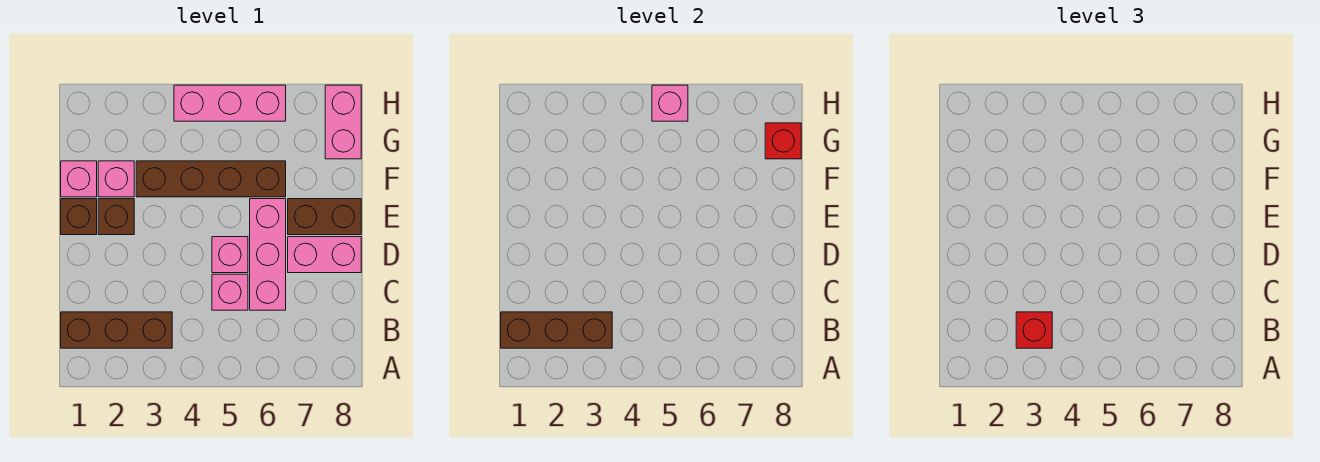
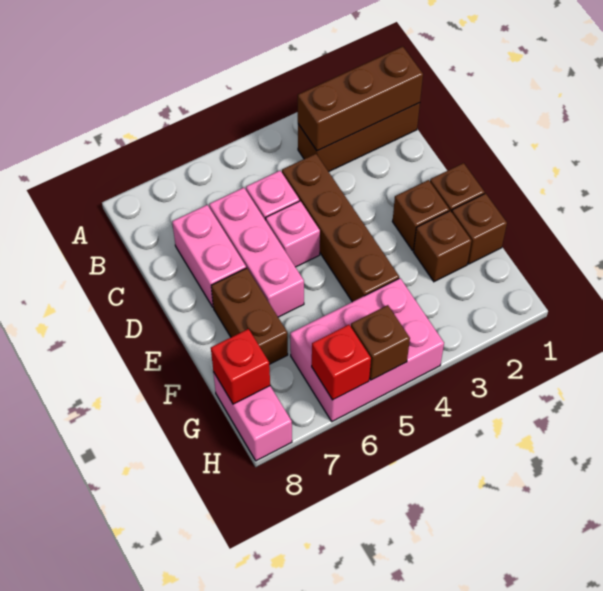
red 1x1 brick [1016,312,1052,348] -> red 1x1 brick moved to [312,325,371,400]
pink 1x2 brick [288,237,361,273] -> pink 1x2 brick turned to [172,205,246,307]
brown 1x2 brick [288,199,361,235] -> brown 1x2 brick turned to [211,268,288,364]
pink 1x1 brick [61,161,97,197] -> brown 1x1 brick [452,193,507,264]
pink 1x1 brick [98,161,134,197] -> brown 1x1 brick [414,211,471,282]
brown 1x4 brick [136,161,286,197] -> brown 1x4 brick turned to [282,154,399,302]
pink 1x3 brick [174,85,286,121] -> pink 2x3 brick [290,278,444,421]
pink 1x1 brick [652,85,688,121] -> brown 1x1 brick [351,305,410,380]

